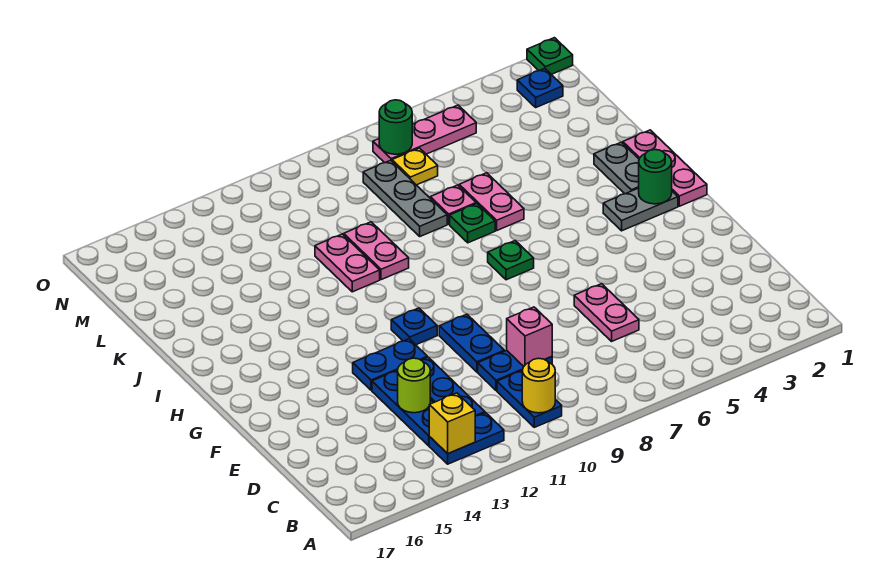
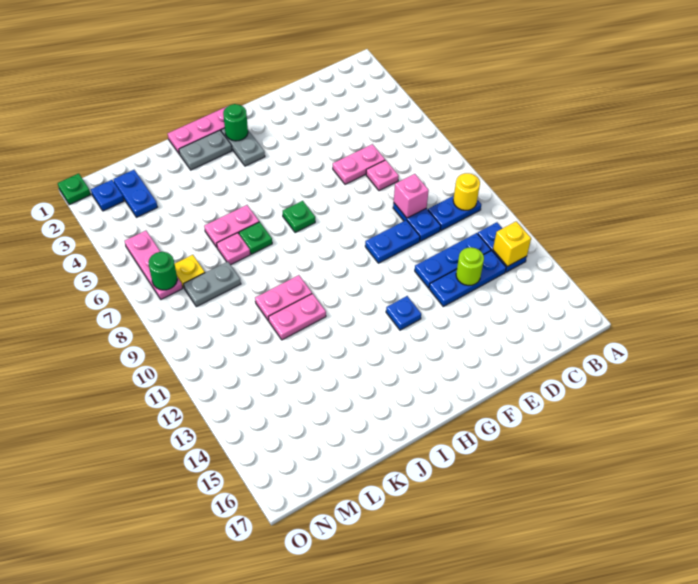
none -> pink 1x1 plate [366,160,399,191]
blue 1x2 plate [353,339,427,390] -> blue 1x2 plate moved to [113,170,157,217]
blue 1x1 plate [391,308,437,345] -> blue 1x1 plate moved to [386,296,421,330]
grey 1x3 plate [363,160,447,236] -> grey 1x2 plate [184,262,241,307]

